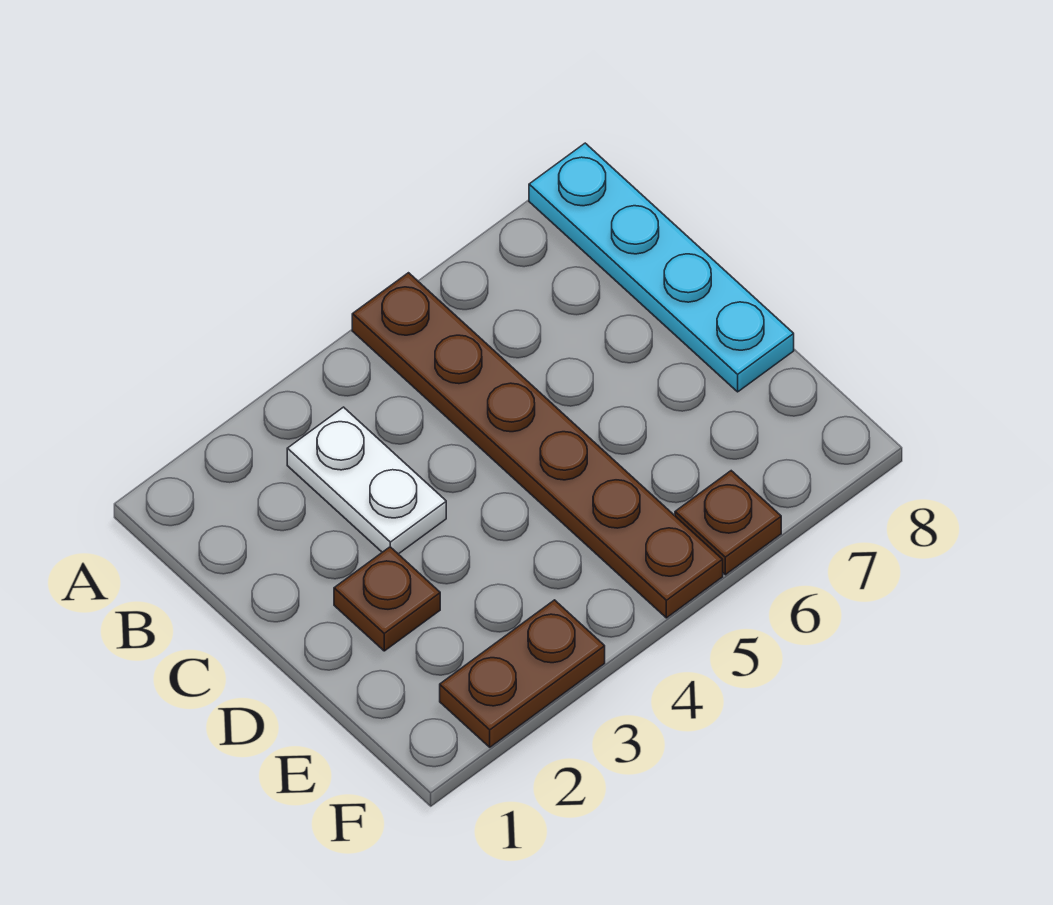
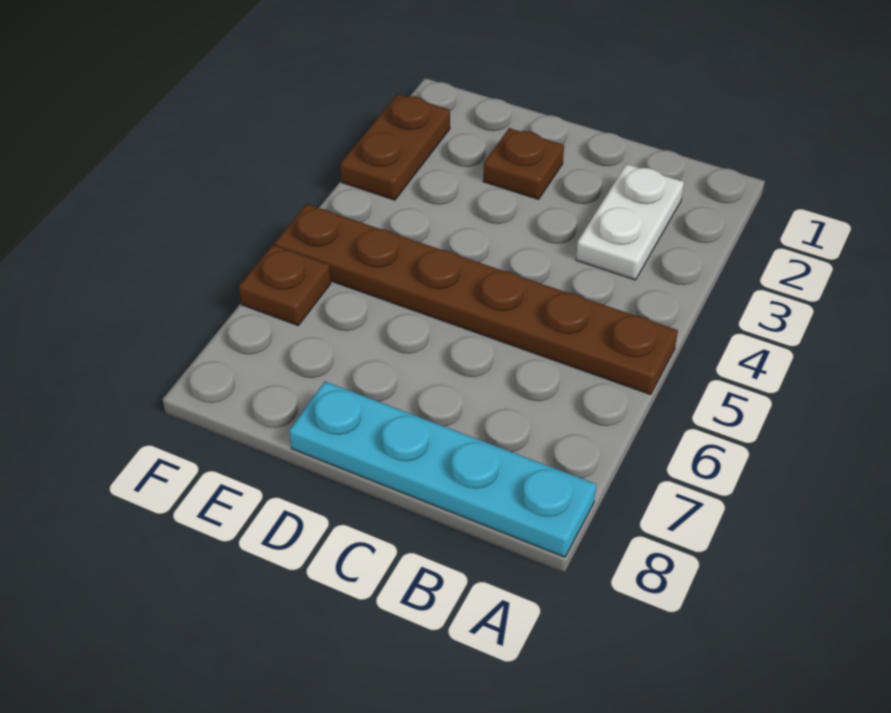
white 1x2 plate [287,407,446,554] -> white 1x2 plate turned to [576,164,684,280]

